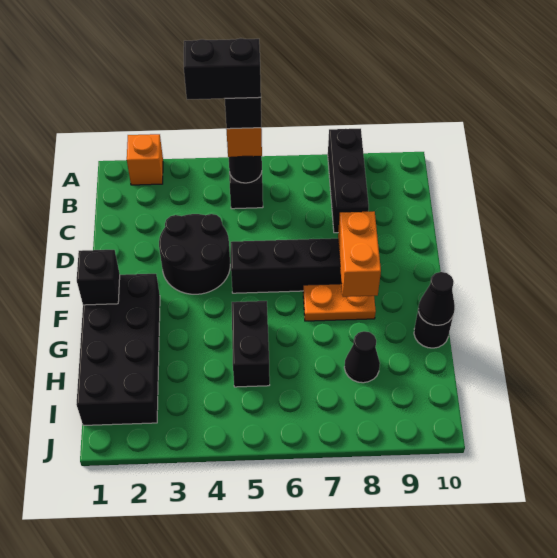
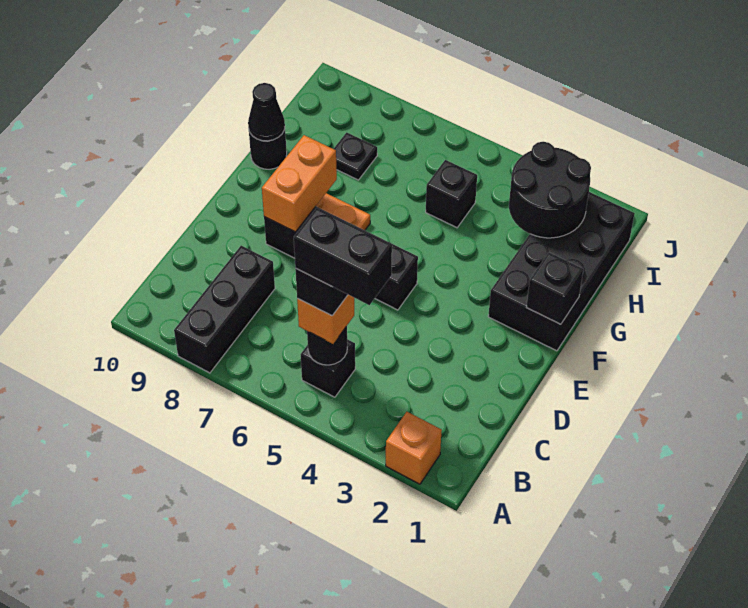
black 2x2 round brick [159,214,230,294] -> black 2x2 round brick moved to [509,142,591,238]
black 1x2 brick [232,301,270,387] -> black 1x1 brick [426,160,477,228]
black 1x1 cone [344,331,380,383] -> black 1x1 plate [334,132,377,180]

